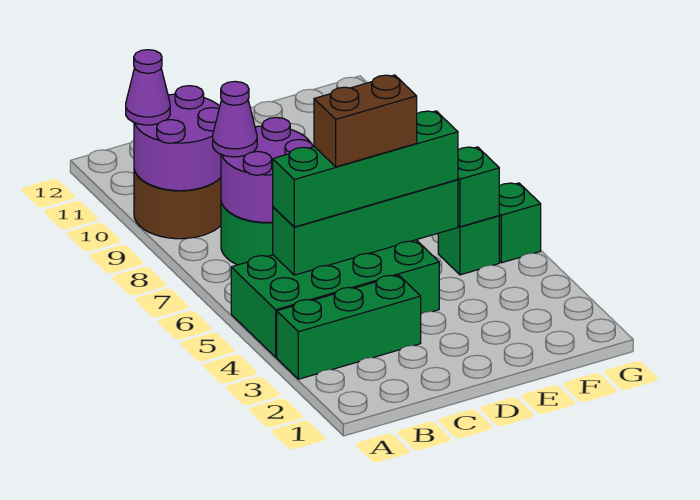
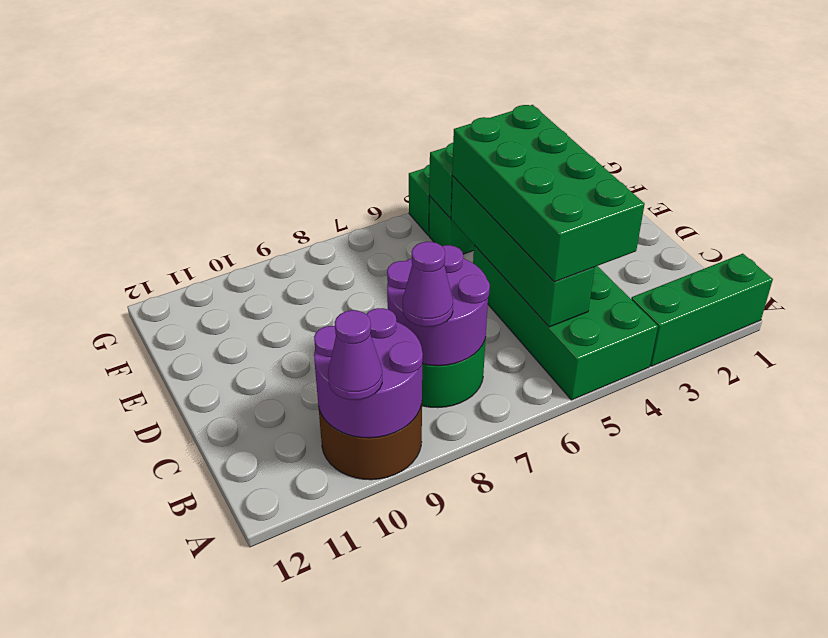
green 1x3 brick [277,275,421,379] -> green 1x3 brick turned to [631,254,773,366]
green 1x4 brick [273,111,458,227] -> green 2x4 brick [452,105,645,282]
brown 1x2 brick [314,75,417,167] -> none

